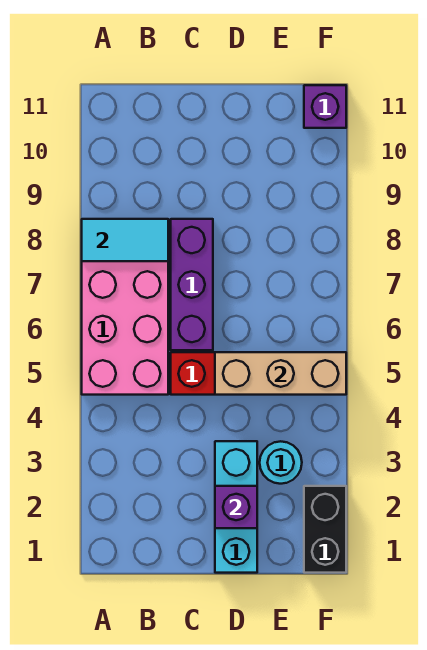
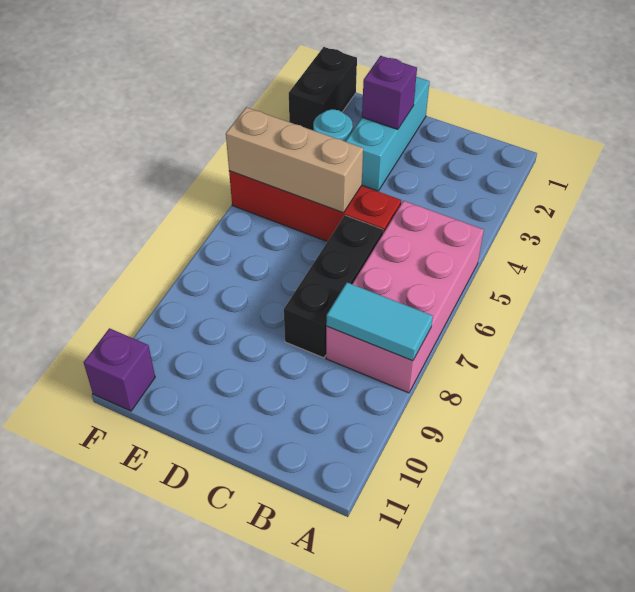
purple 1x3 brick [171,219,213,350] -> black 1x3 brick [284,216,383,358]

